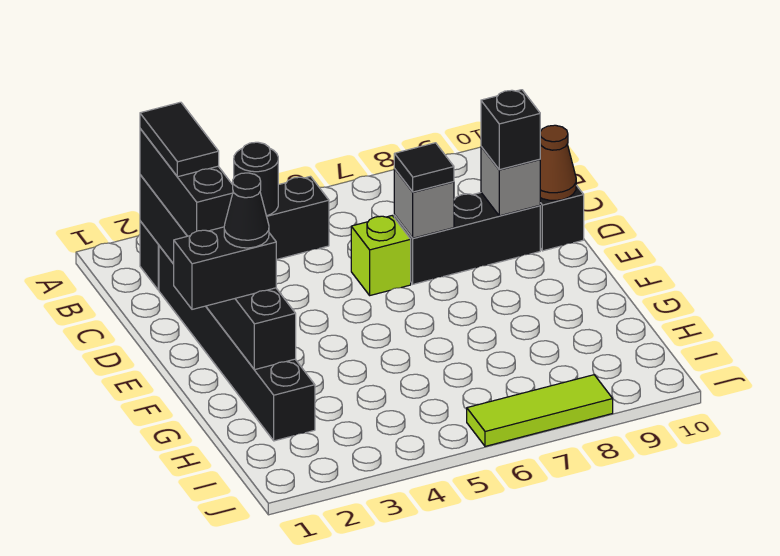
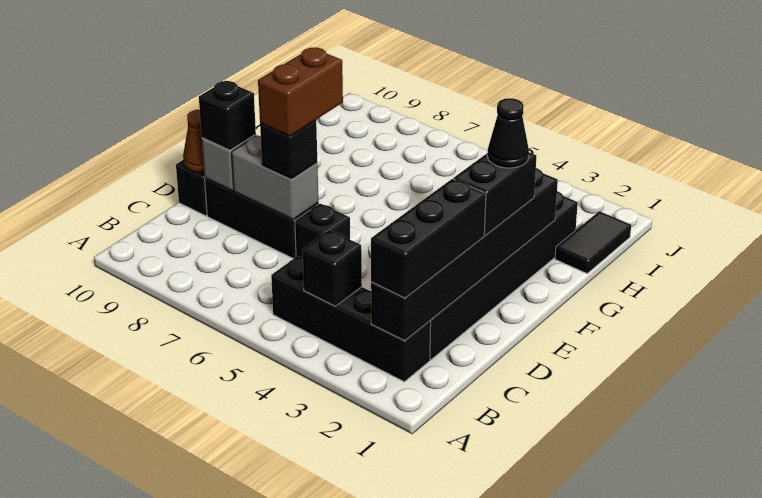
black 1x2 tile [140,102,219,177] -> black 1x2 tile moved to [555,211,631,273]
black 1x1 round brick [234,142,278,216] -> black 1x1 brick [302,230,362,306]
lime 1x1 brick [351,216,411,295] -> black 1x1 brick [295,204,350,258]
grey 1x1 brick [394,169,454,238] -> grey 1x2 brick [232,135,318,219]
black 1x1 tile [394,143,454,192] -> black 1x1 brick [260,120,317,178]
none -> brown 1x2 brick [258,48,343,136]
black 1x2 brick [174,227,276,309] -> black 1x2 brick turned to [453,152,536,235]
lime 1x3 tile [467,375,613,446] -> none

